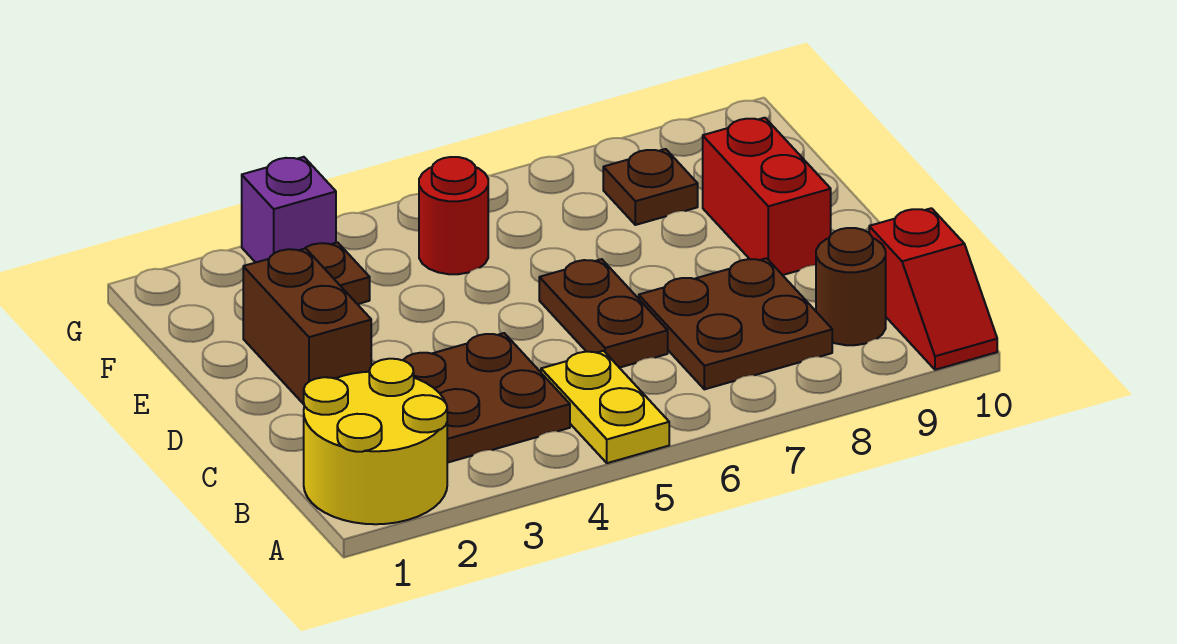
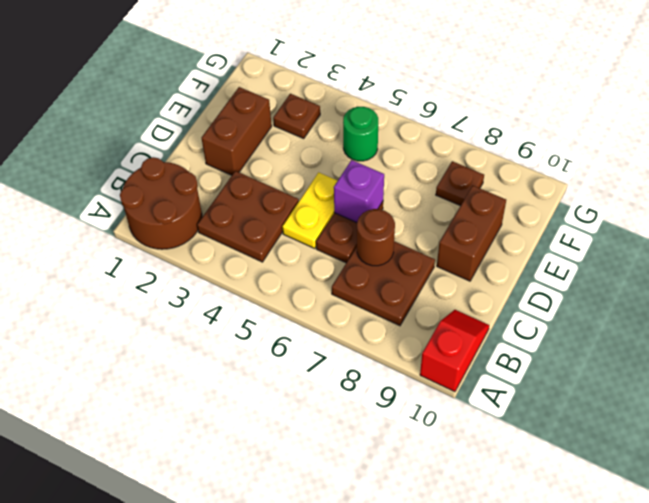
yellow 2x2 round brick [304,359,447,524] -> brown 2x2 round brick [120,157,202,249]
yellow 1x2 plate [541,351,669,463] -> yellow 1x2 plate moved to [282,172,337,248]
red 1x2 slope [869,208,997,370] -> red 1x2 slope turned to [420,310,489,392]
brown 1x1 round brick [816,228,886,345] -> brown 1x1 round brick moved to [357,209,395,266]
red 1x2 brick [703,118,831,275] -> brown 1x2 brick [437,186,506,281]
red 1x1 round brick [419,157,488,274] -> green 1x1 round brick [343,107,378,161]
purple 1x1 brick [242,157,336,263] -> purple 1x1 brick moved to [334,160,384,223]

